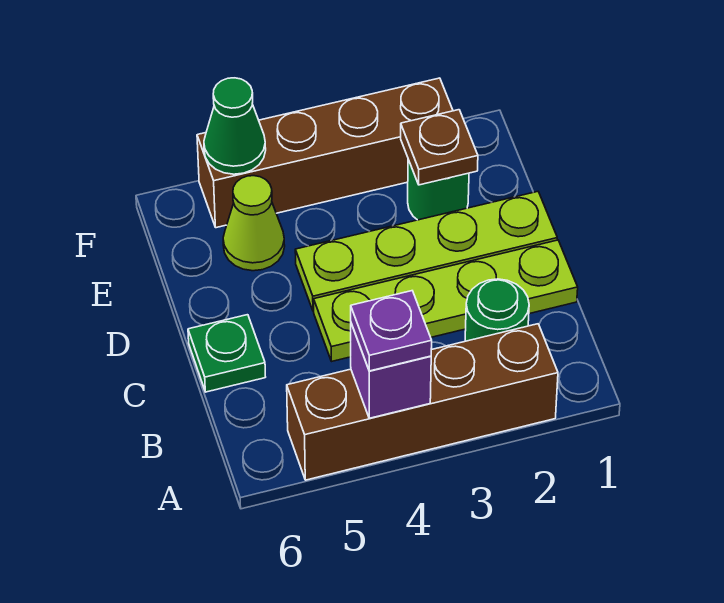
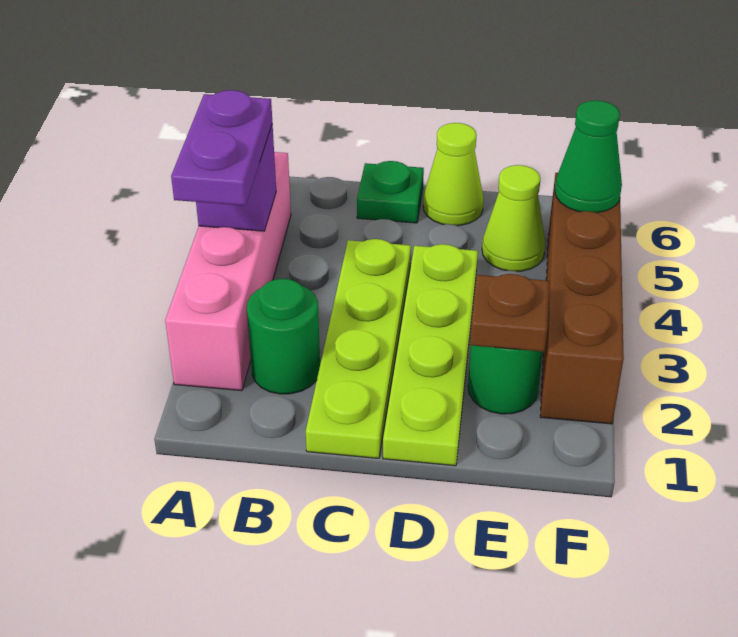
brown 1x4 brick [287,324,558,480] -> pink 1x4 brick [165,152,291,391]
purple 1x1 plate [351,291,432,371] -> purple 1x2 plate [171,90,272,206]
none -> lime 1x1 cone [423,123,484,226]

